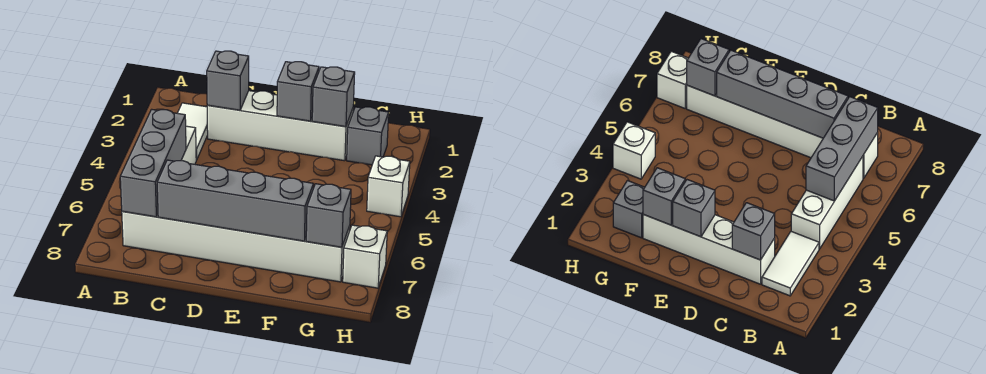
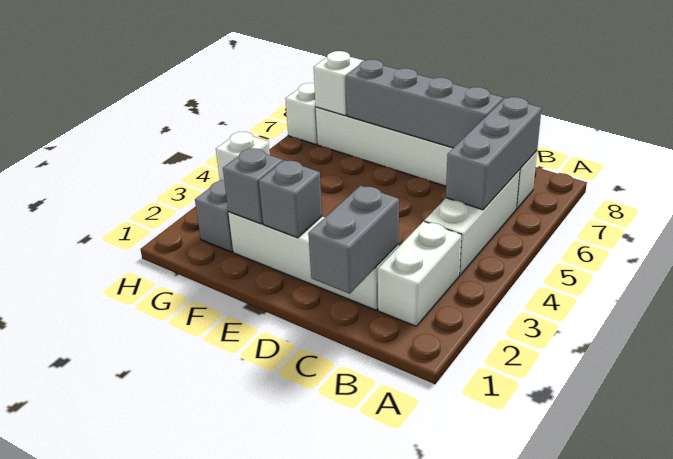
white 1x2 tile [178,103,208,160] -> white 1x2 brick [378,221,461,326]
grey 1x1 brick [207,51,249,110] -> grey 1x2 brick [308,186,399,294]
grey 1x1 brick [306,184,351,247] -> white 1x1 brick [314,51,364,116]

